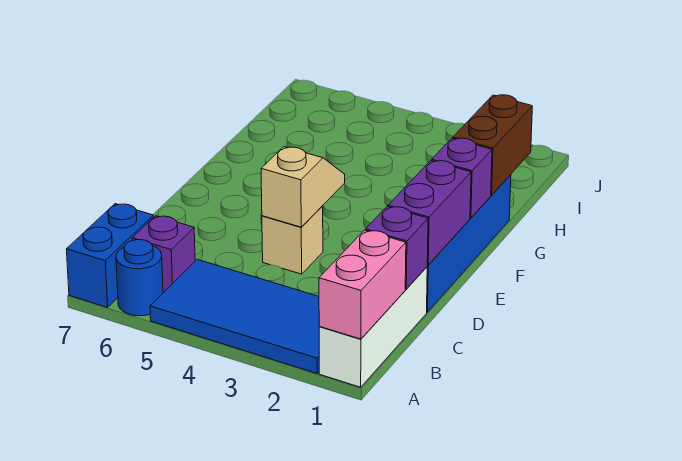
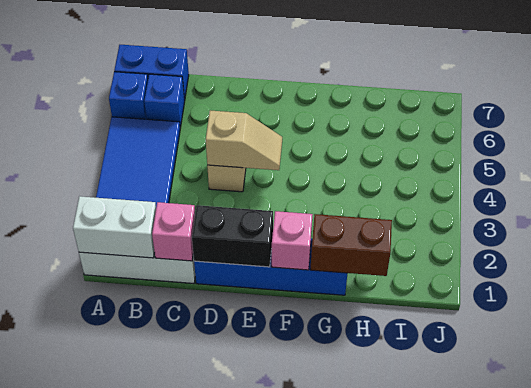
pink 1x2 brick [319,230,406,339] -> white 1x2 brick [73,196,156,258]
blue 1x1 round brick [116,240,163,316] -> blue 1x1 brick [109,72,148,119]
purple 1x1 brick [132,216,195,293] -> blue 1x1 brick [144,74,185,128]
purple 1x1 brick [366,207,428,289] -> pink 1x1 brick [152,202,195,261]
purple 1x2 brick [388,161,471,265] -> black 1x2 brick [192,205,273,267]
purple 1x1 brick [432,138,492,218] -> pink 1x1 brick [272,211,313,270]

